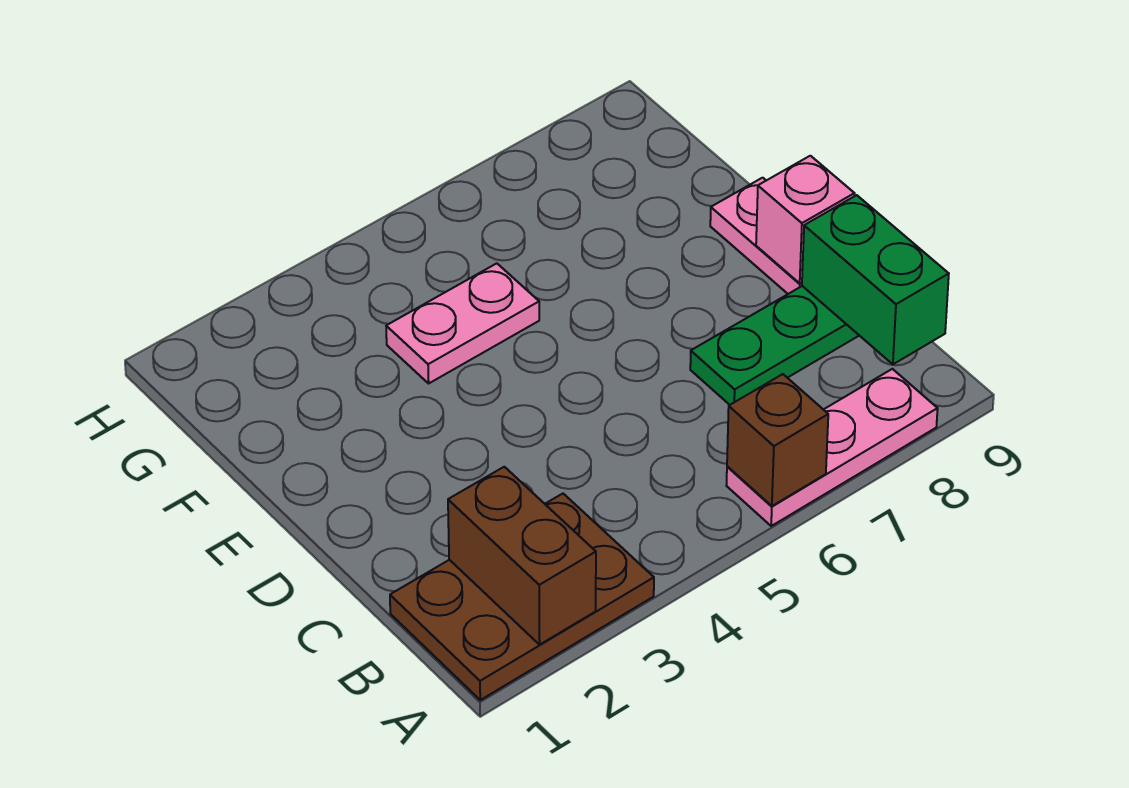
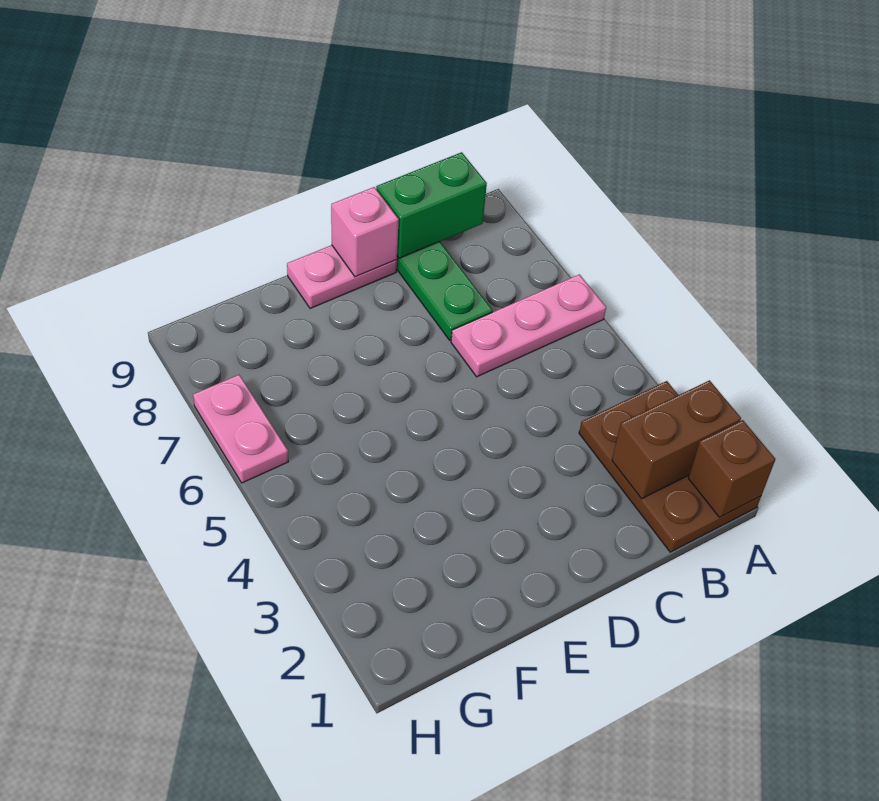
pink 1x3 plate [726,369,938,526] -> pink 1x3 plate turned to [451,274,606,377]
brown 1x1 brick [727,374,828,506] -> brown 1x1 brick moved to [688,420,775,517]
pink 1x2 plate [386,263,539,383] -> pink 1x2 plate moved to [193,375,288,483]

